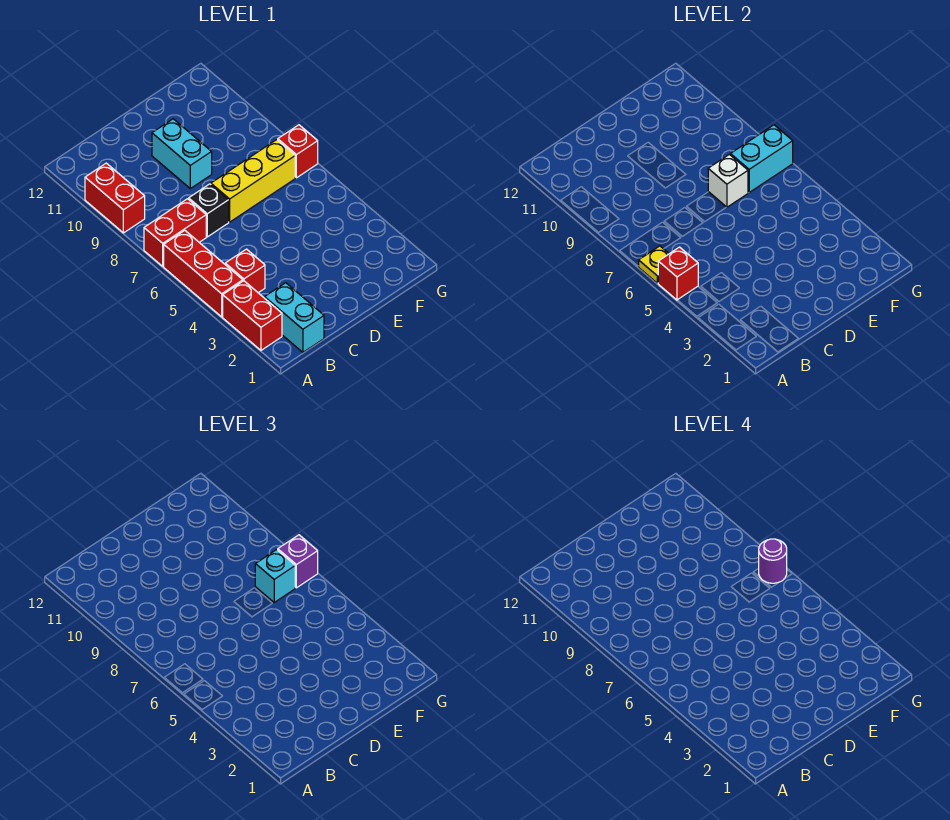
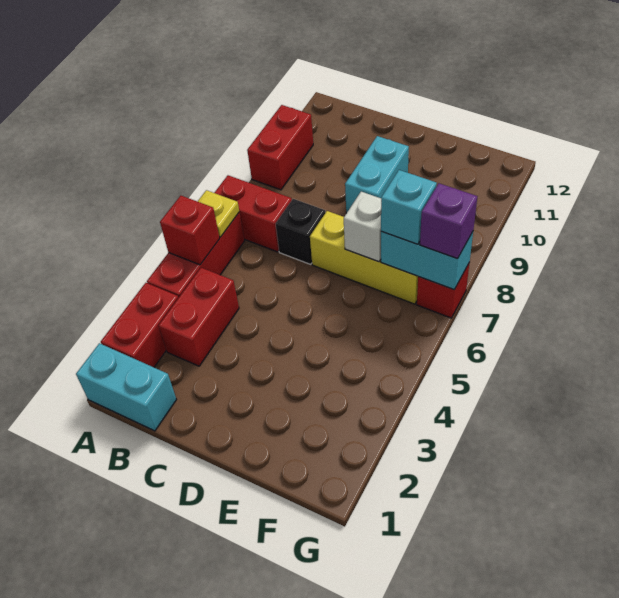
cyan 1x2 brick [265,283,324,352] -> cyan 1x2 brick turned to [76,343,176,431]
red 1x1 brick [225,249,265,293] -> red 1x2 brick [159,268,239,366]
purple 1x1 round brick [759,539,787,583] -> none

